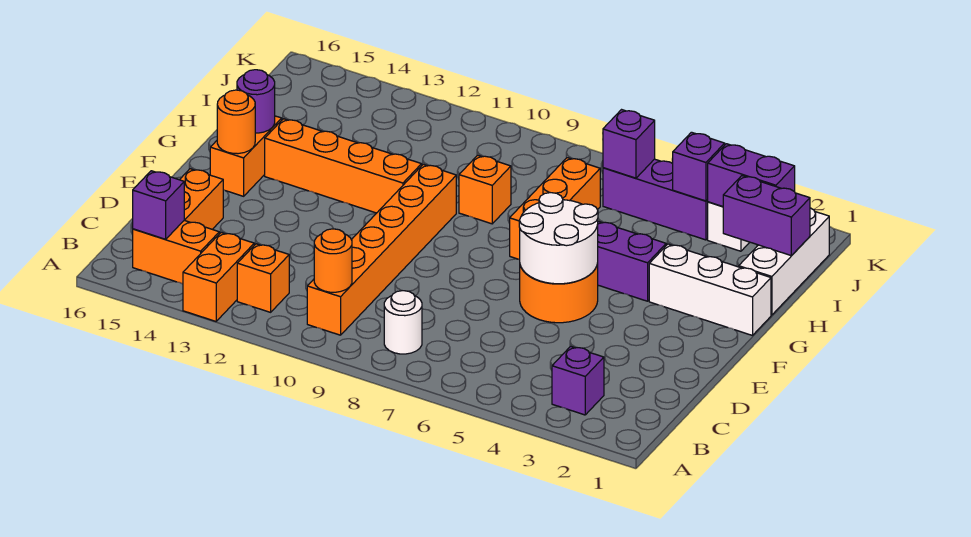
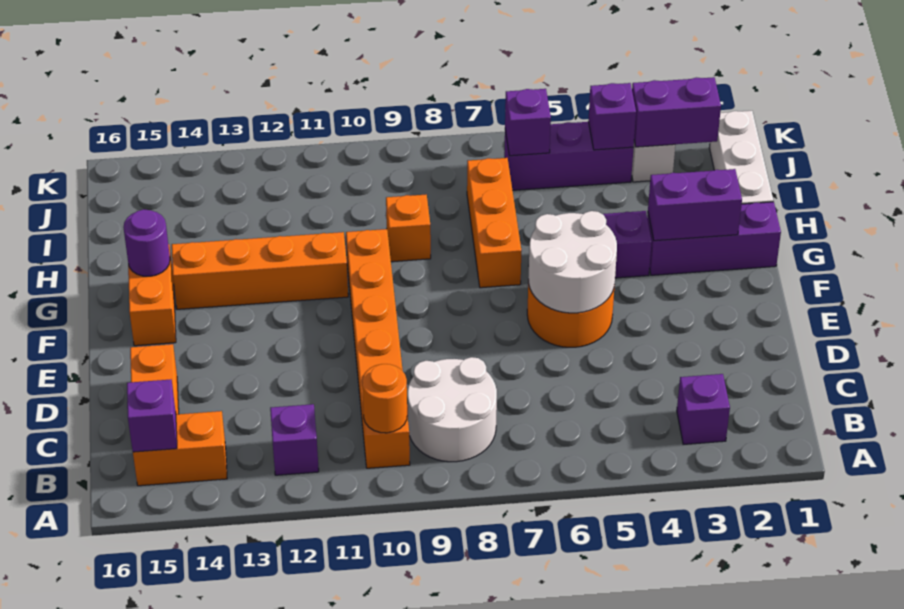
orange 1x2 brick [183,232,254,321] -> none
white 1x1 round brick [384,291,422,354] -> white 2x2 round brick [408,357,497,462]
orange 1x1 brick [237,244,289,312] -> purple 1x1 brick [270,404,319,475]
orange 1x1 round brick [217,90,255,154] -> none
white 1x3 brick [649,244,771,335] -> purple 1x3 brick [647,202,781,275]
purple 1x2 brick [723,176,810,256] -> purple 1x2 brick moved to [648,169,742,241]

